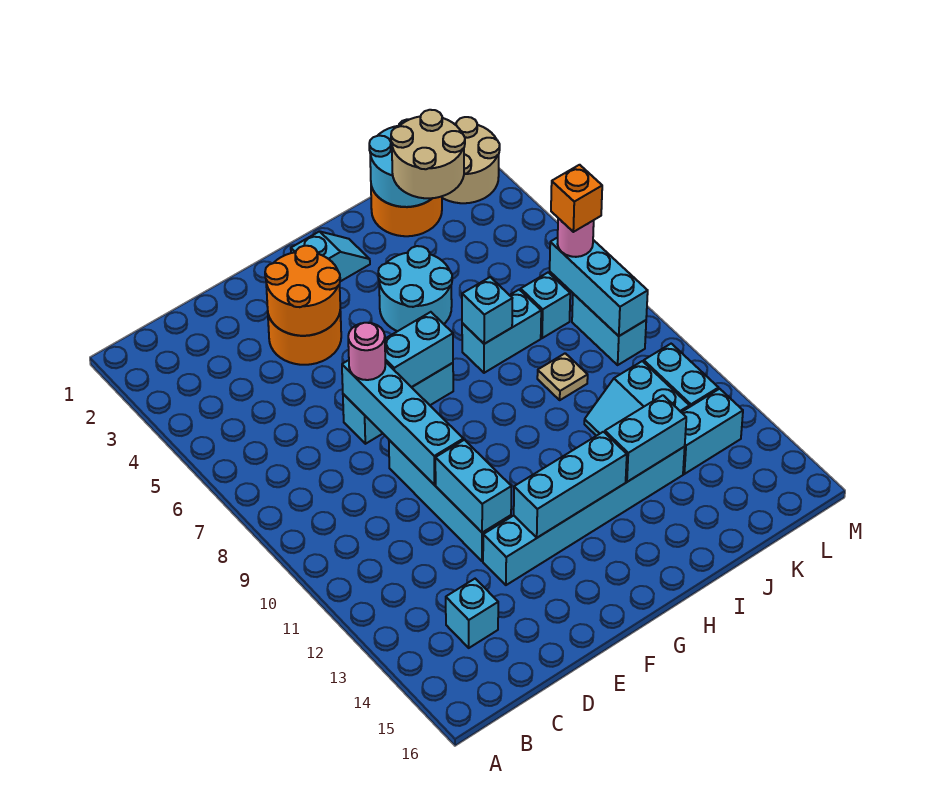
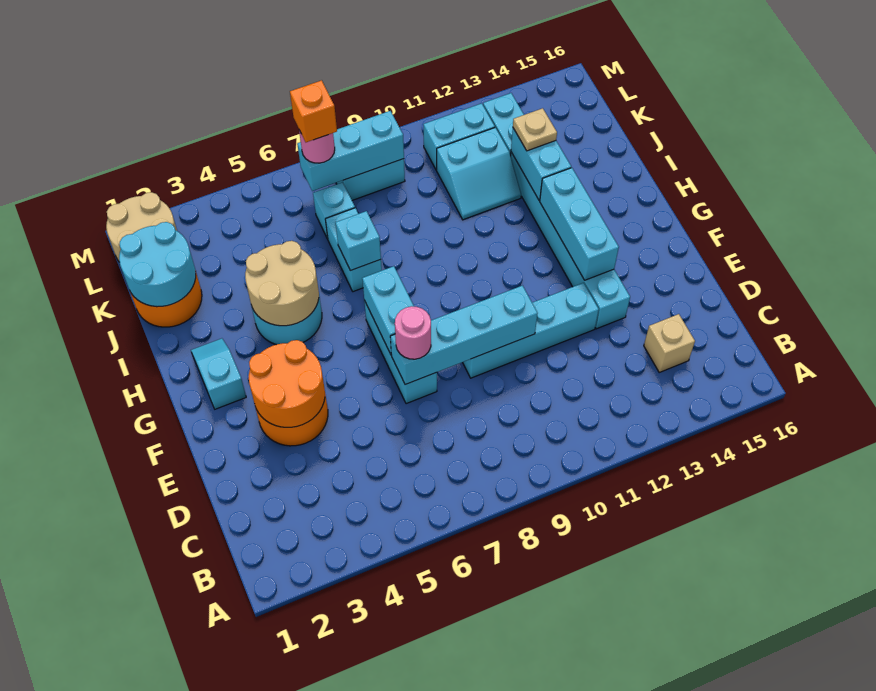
cyan 1x1 brick [446,579,498,648] -> tan 1x1 brick [644,314,695,372]
cyan 1x2 brick [435,440,511,533] -> none
tan 2x2 round brick [391,110,465,198] -> tan 2x2 round brick moved to [245,241,319,326]
tan 1x1 plate [537,353,588,400] -> tan 1x1 plate moved to [513,108,557,151]

